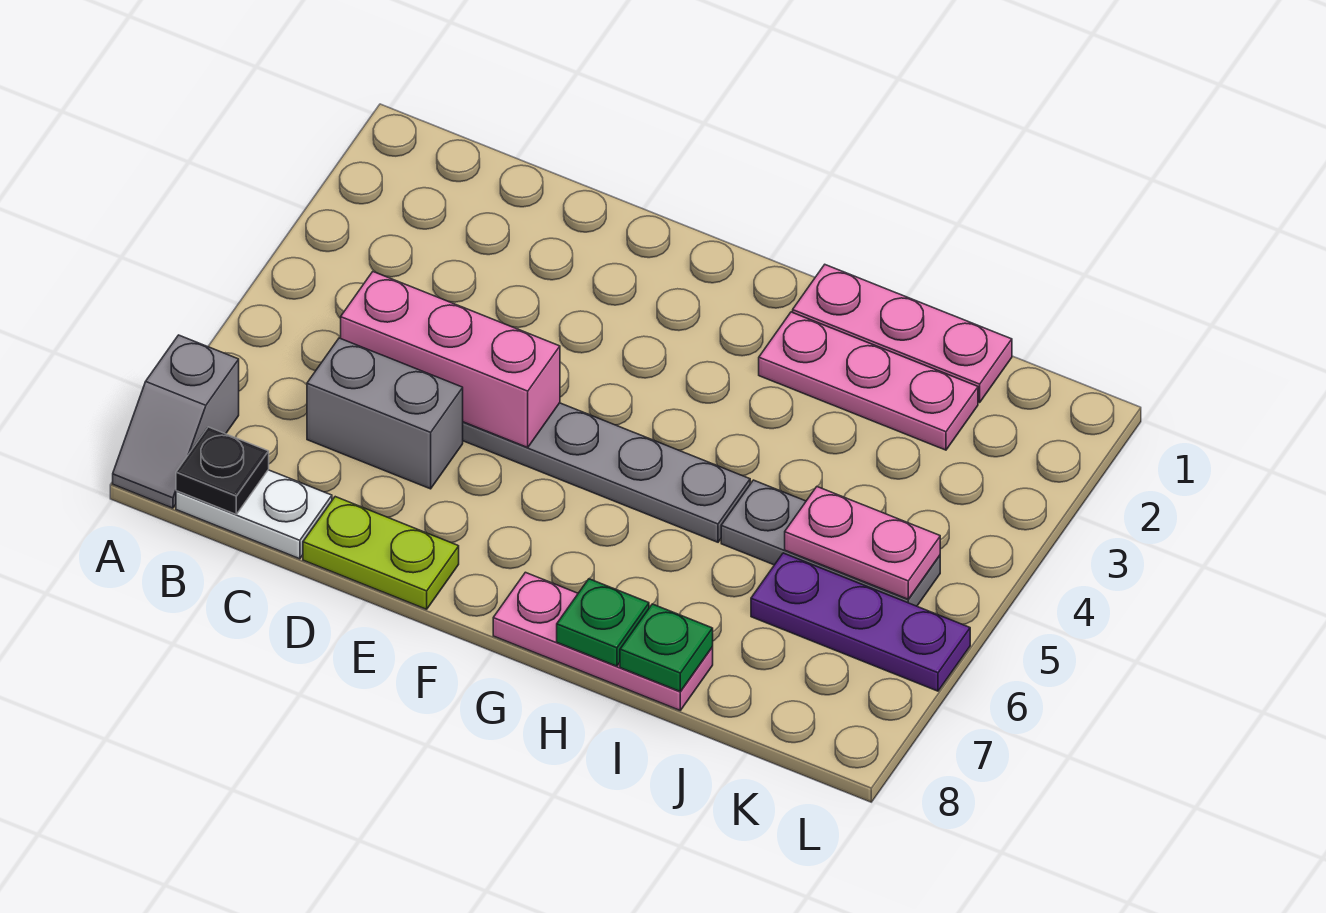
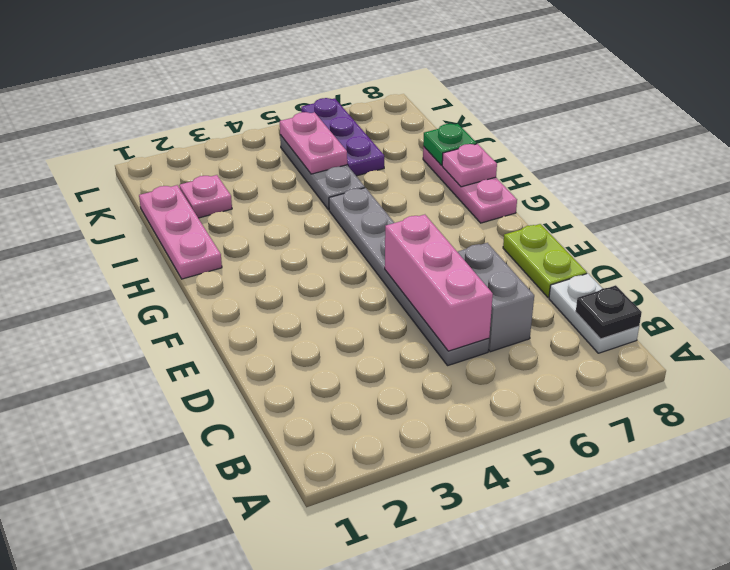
grey 1x2 slope [113,335,239,508] -> none
pink 1x3 plate [759,312,978,450] -> pink 1x1 plate [179,175,232,218]
green 1x1 plate [557,579,649,666] -> pink 1x1 plate [442,144,497,187]

